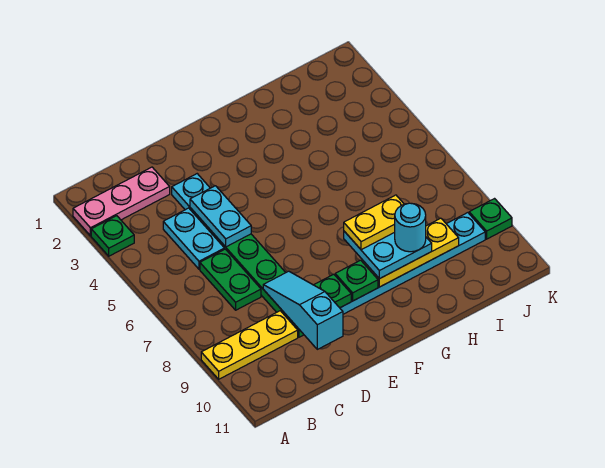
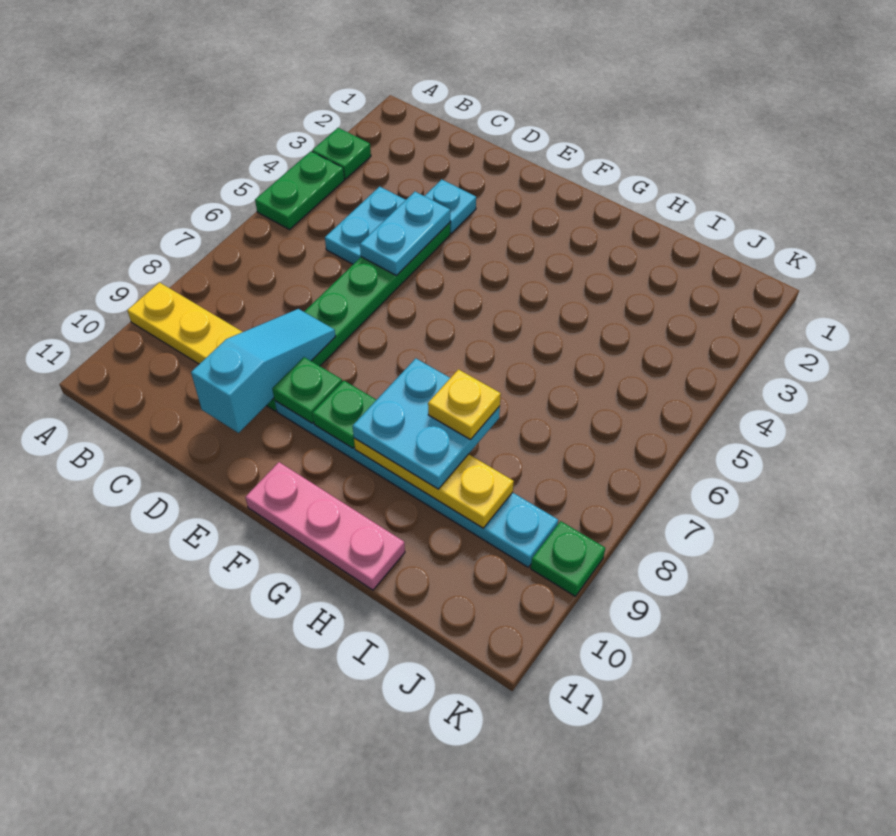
pink 1x3 plate [73,167,170,236] -> pink 1x3 plate moved to [245,462,405,590]
green 1x2 plate [200,249,261,310] -> green 1x2 plate moved to [255,151,344,230]
yellow 1x2 plate [344,195,404,250] -> yellow 1x1 plate [428,369,501,440]
cyan 1x1 round brick [395,203,426,252] -> none

